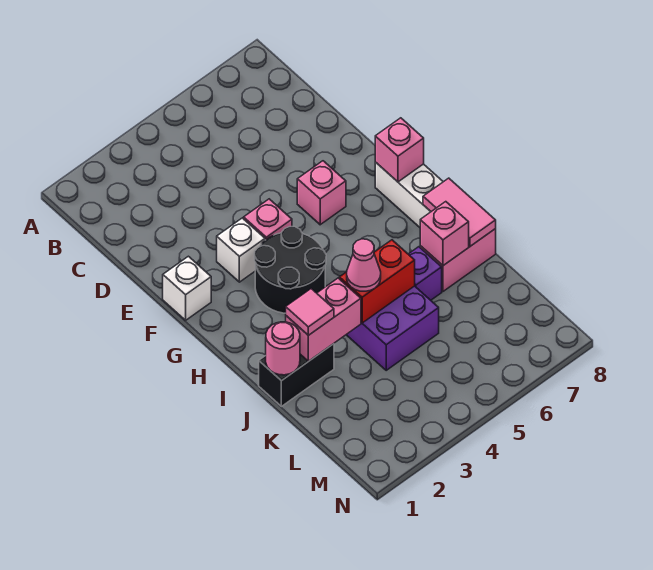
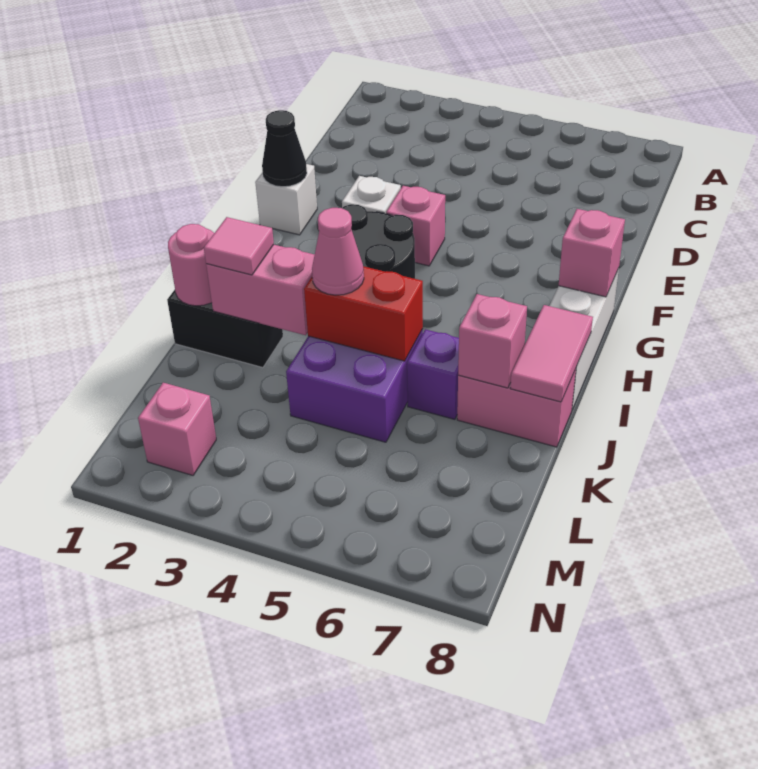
none -> black 1x1 cone [262,110,307,187]
pink 1x1 brick [297,161,346,225] -> pink 1x1 brick moved to [138,383,216,475]

